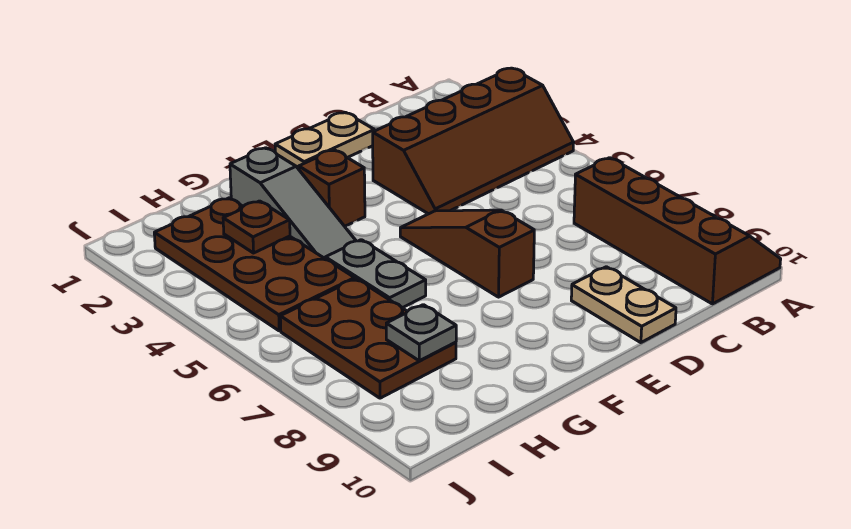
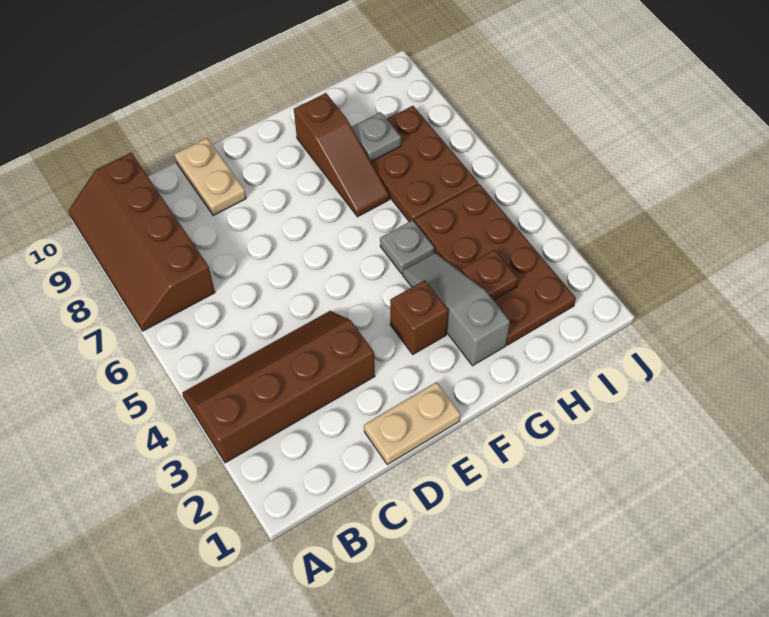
brown 1x3 slope [400,210,534,297] -> brown 1x3 slope moved to [294,93,390,217]
grey 1x2 plate [325,240,426,308] -> grey 1x1 plate [380,220,434,274]

